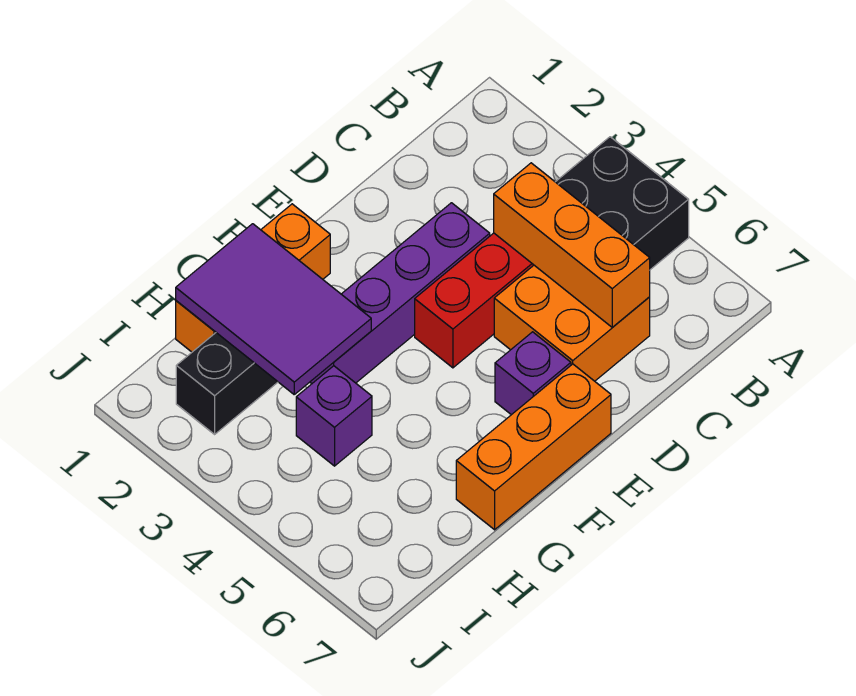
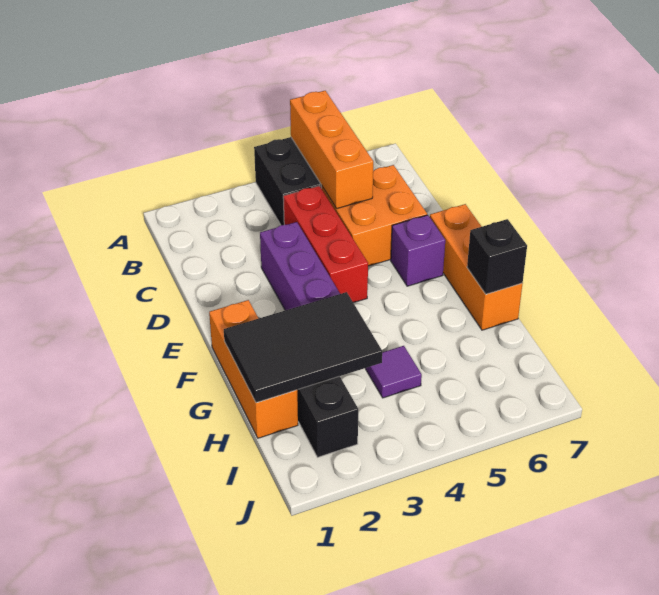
orange 1x3 brick [494,163,650,327] -> orange 1x3 brick turned to [290,91,373,209]
purple 2x3 tile [176,224,371,394] -> black 2x3 tile [224,292,382,403]
none -> black 1x1 brick [467,219,527,294]
purple 1x1 brick [296,366,372,466] -> purple 1x1 tile [365,346,422,398]

